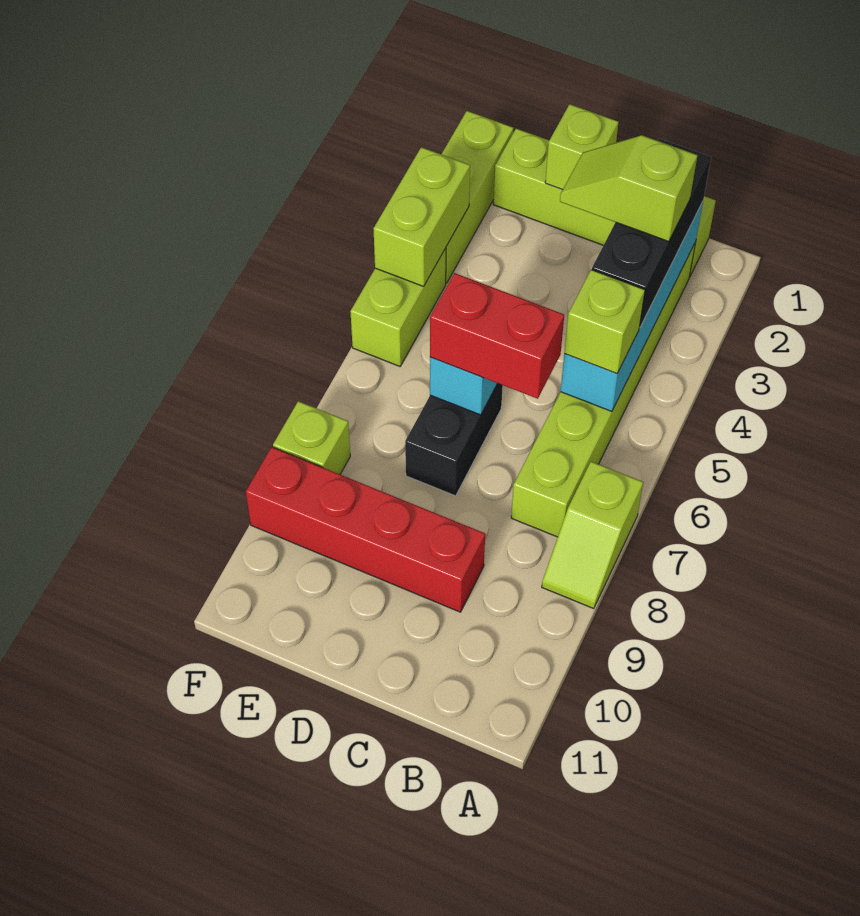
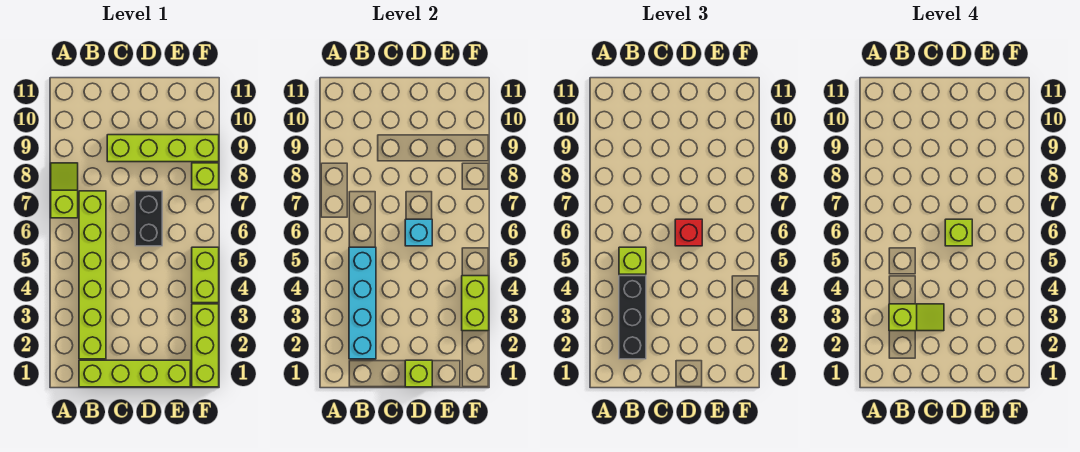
red 1x2 brick [430,273,564,399] -> red 1x1 brick [675,219,702,246]
red 1x4 brick [246,447,485,612] -> lime 1x4 brick [107,135,219,162]
none -> lime 1x1 brick [945,219,972,246]

